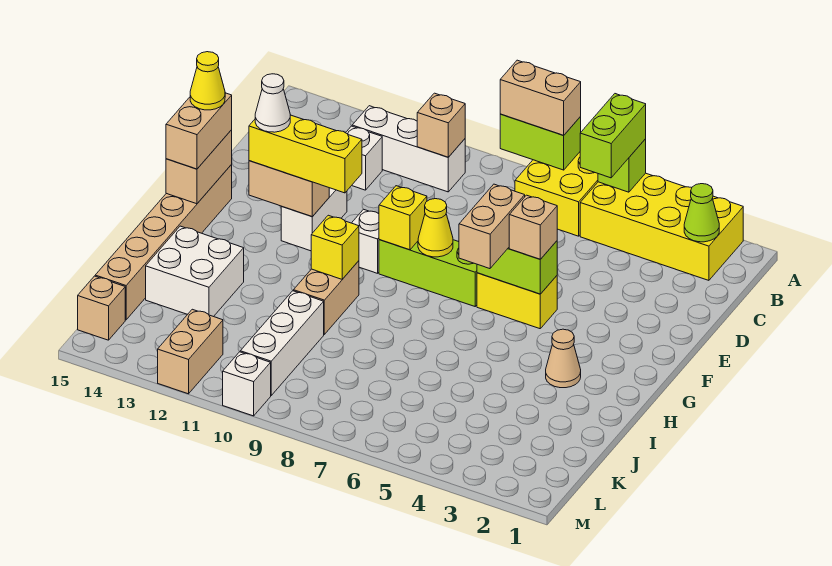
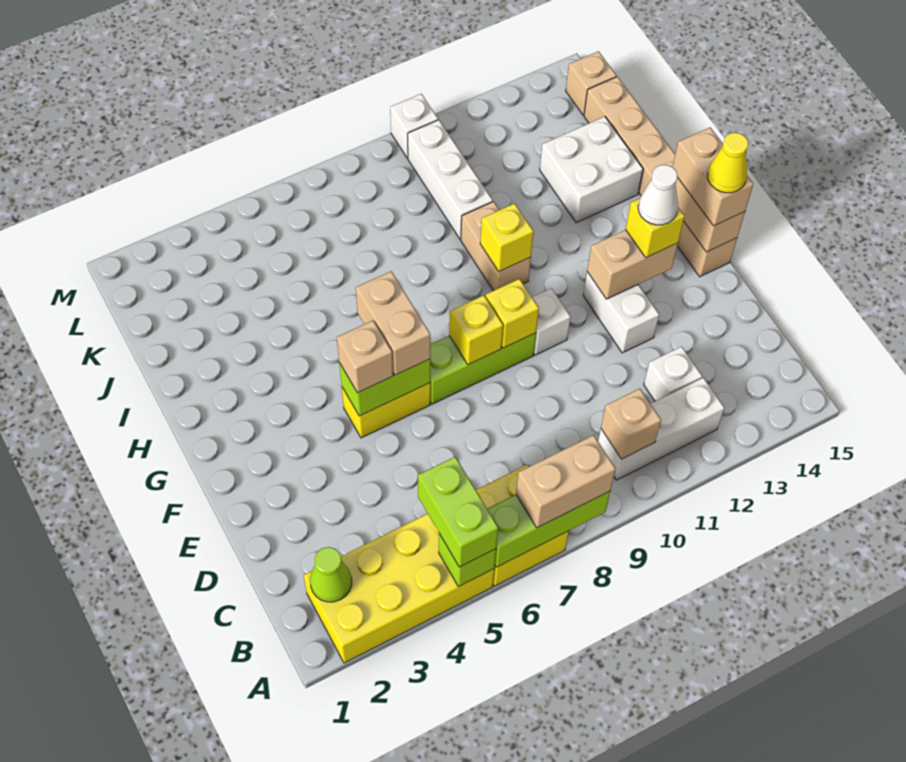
lime 1x2 brick [500,114,581,170] -> lime 1x3 brick [487,491,610,567]
yellow 1x1 cone [418,199,453,257] -> yellow 1x1 brick [449,295,503,365]
yellow 1x3 brick [249,115,362,193] -> yellow 1x1 brick [626,198,685,258]
tan 1x1 cone [546,329,581,388] -> none
tan 1x2 brick [158,309,223,394] -> none

